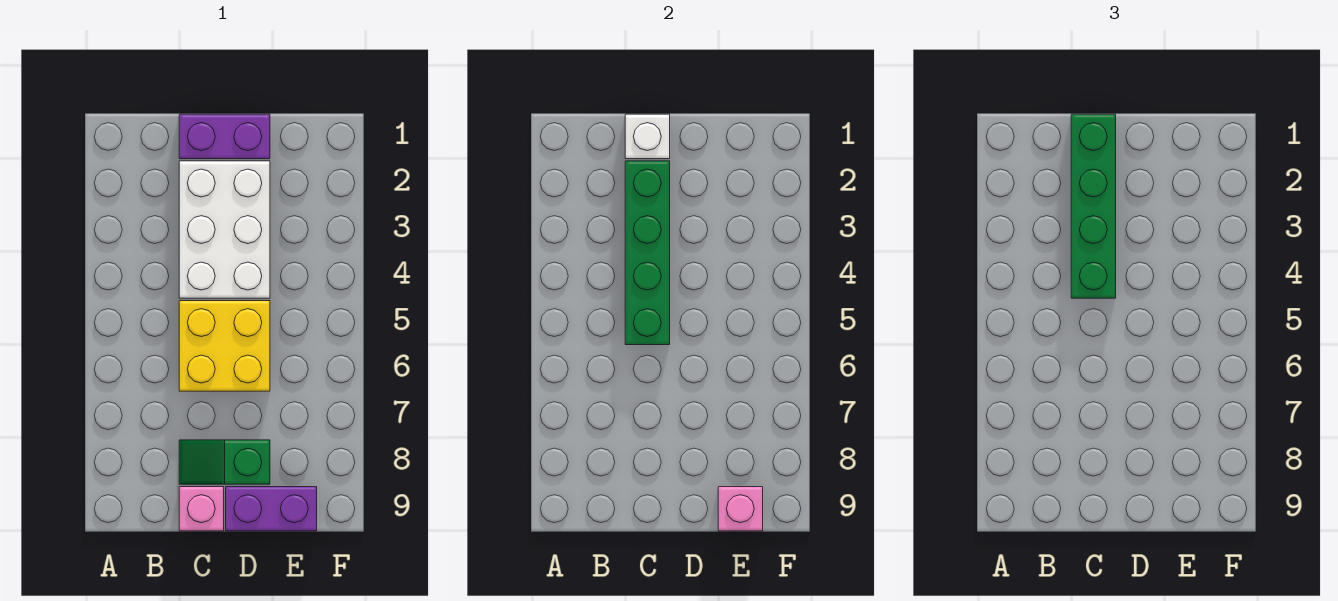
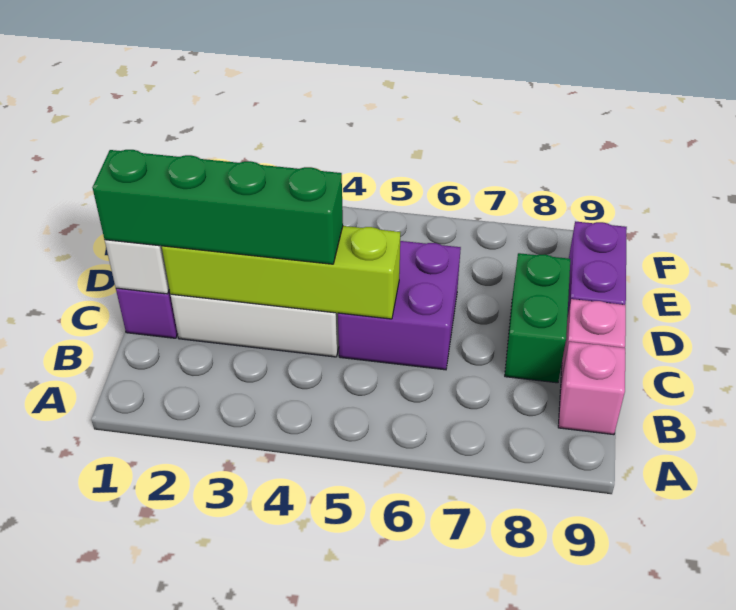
green 1x4 brick [625,161,670,345] -> lime 1x4 brick [162,226,400,319]
yellow 2x2 brick [179,301,270,391] -> purple 2x2 brick [338,241,461,370]
green 1x2 slope [179,440,270,484] -> green 1x2 brick [505,253,570,383]
pink 1x1 brick [718,487,763,531] -> pink 1x1 brick moved to [558,342,625,435]

